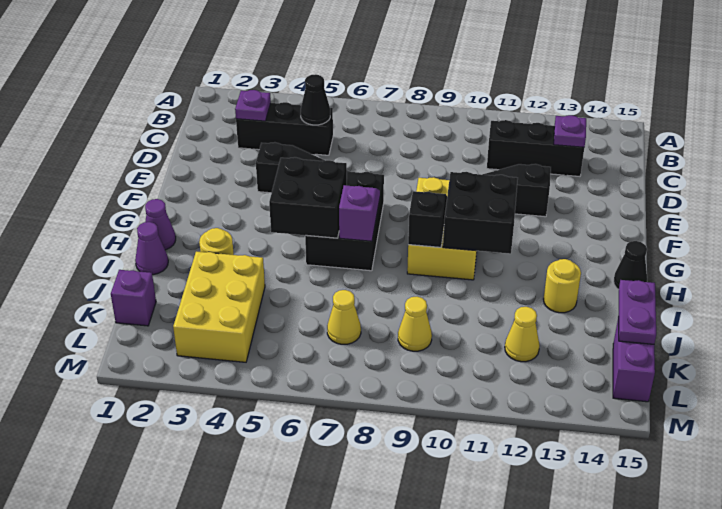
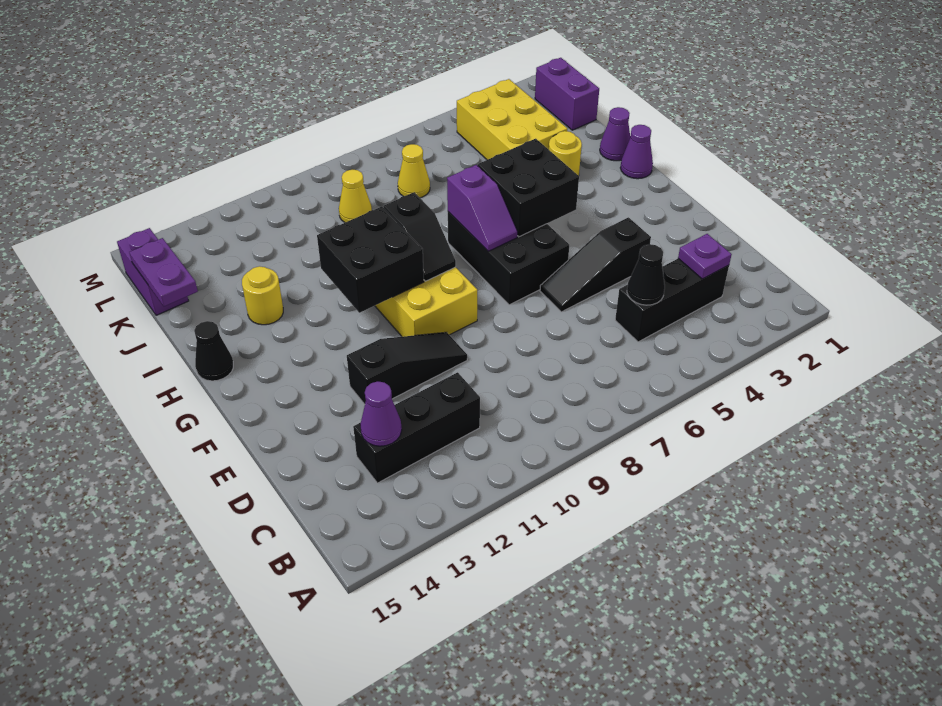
purple 1x1 plate [554,115,586,147] -> purple 1x1 cone [360,381,402,446]
purple 1x1 brick [111,270,156,326] -> purple 1x2 brick [535,58,599,130]
yellow 1x1 cone [505,307,540,362] -> none

